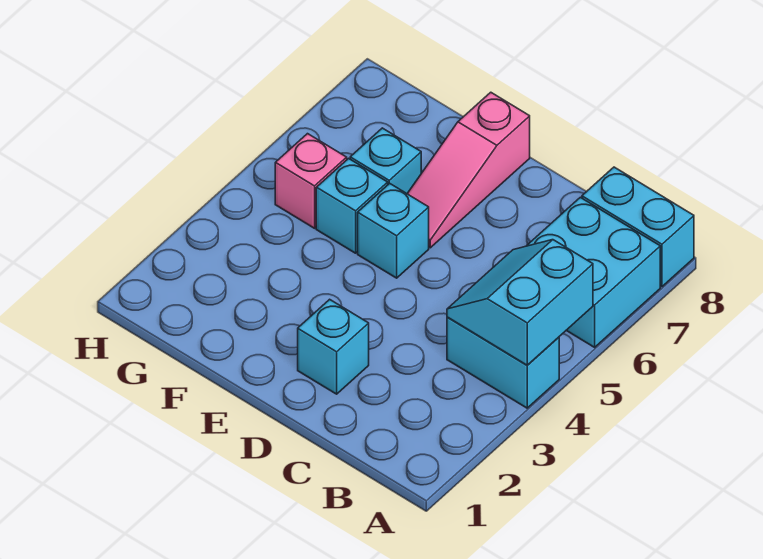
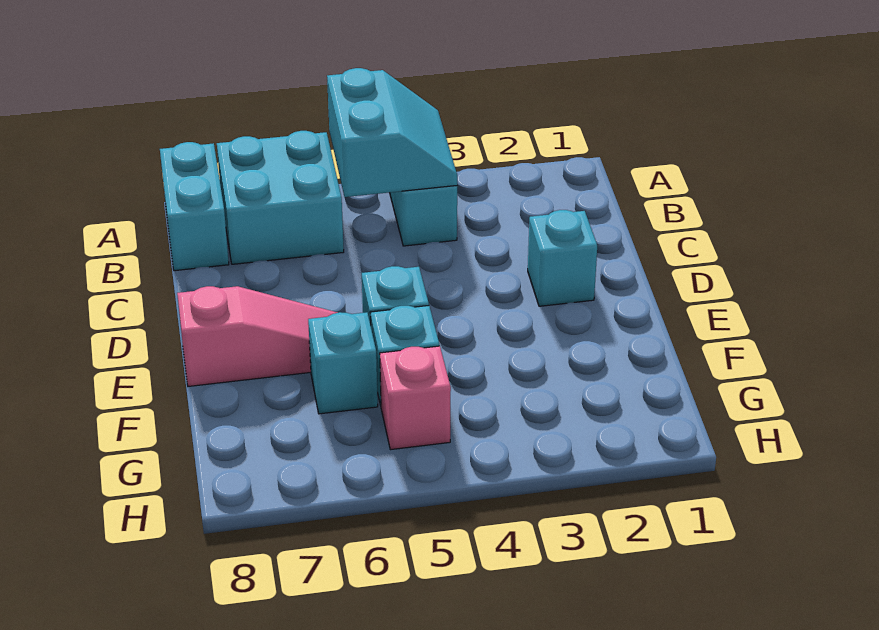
cyan 2x2 slope [447,240,593,365] -> cyan 2x2 slope turned to [327,68,457,197]

